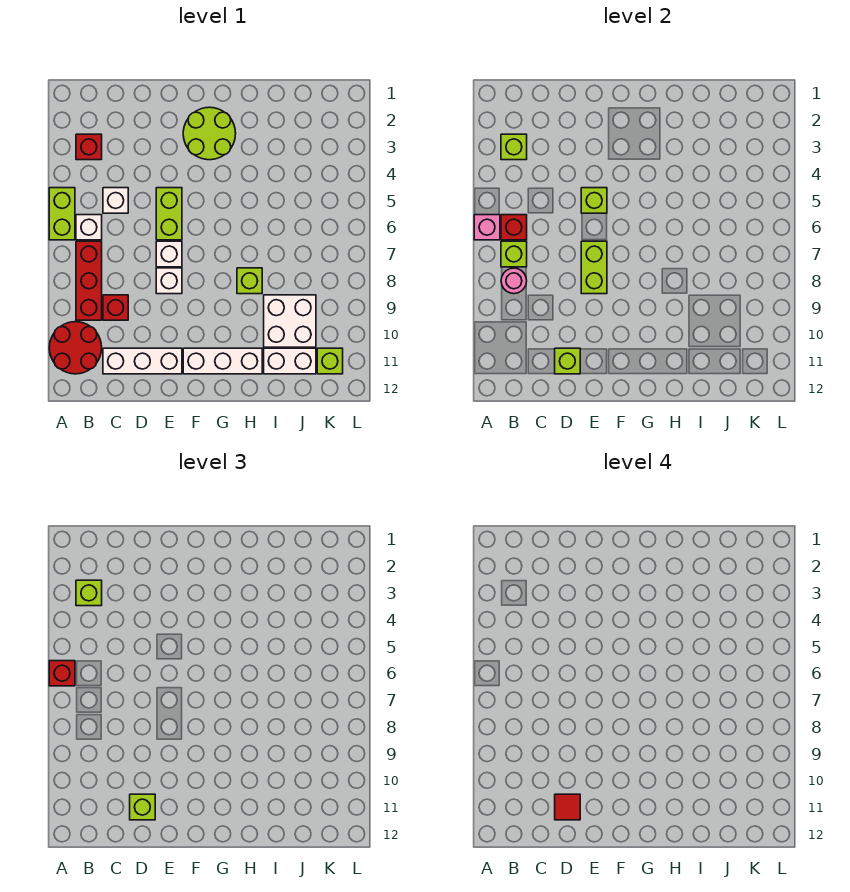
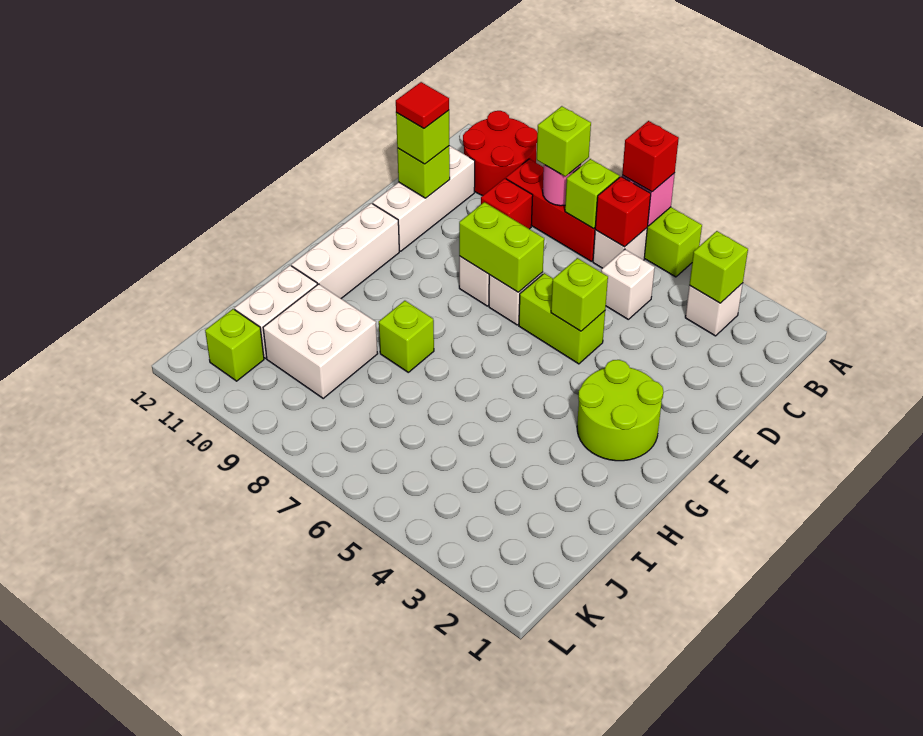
red 1x1 brick [76,134,102,160] -> white 1x1 brick [685,283,743,336]
lime 1x1 brick [76,580,102,606] -> lime 1x1 brick moved to [536,106,591,176]

